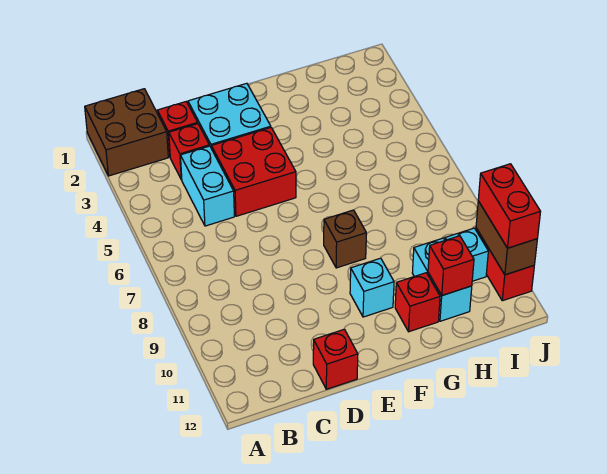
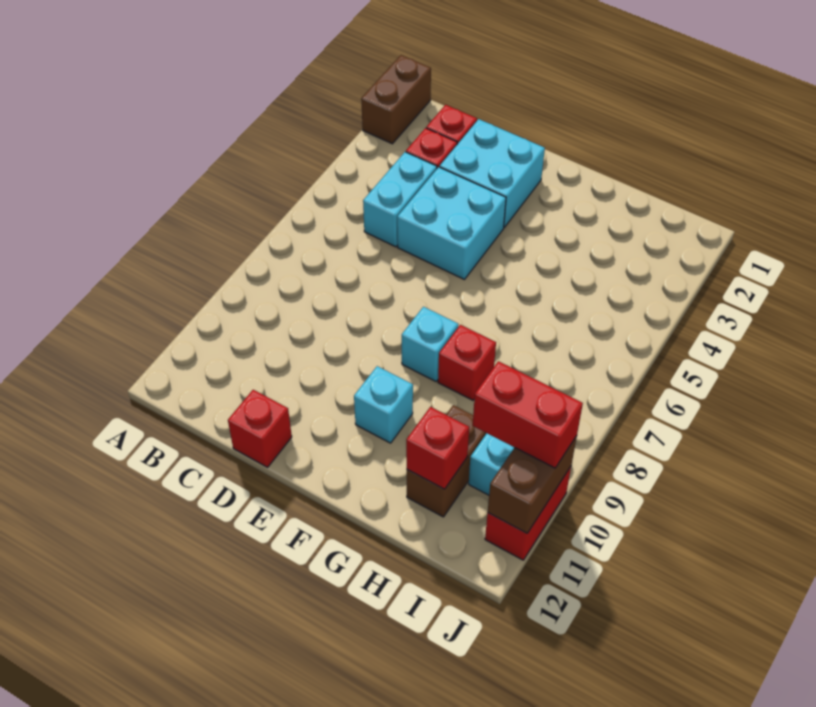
brown 2x2 brick [85,89,168,176] -> brown 1x2 brick [361,55,431,144]
red 2x2 brick [211,128,296,216] -> cyan 2x2 brick [397,167,506,280]
brown 1x1 brick [324,210,366,268] -> cyan 1x1 brick [402,307,458,381]
red 1x1 brick [395,273,440,332] -> red 1x1 brick moved to [438,325,496,400]
cyan 1x2 brick [412,238,472,321] -> brown 1x2 brick [407,405,486,517]
red 1x2 brick [478,164,541,248] -> red 1x2 brick turned to [473,361,583,468]

